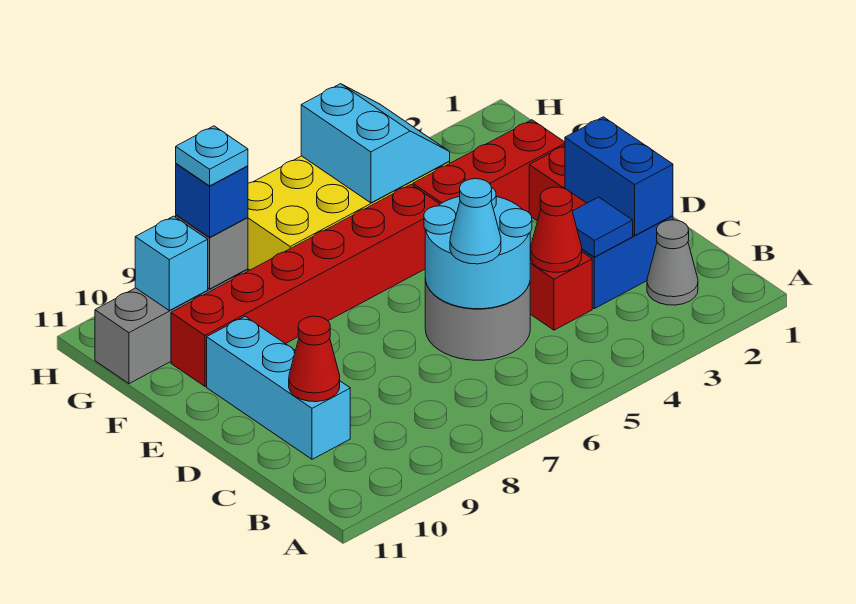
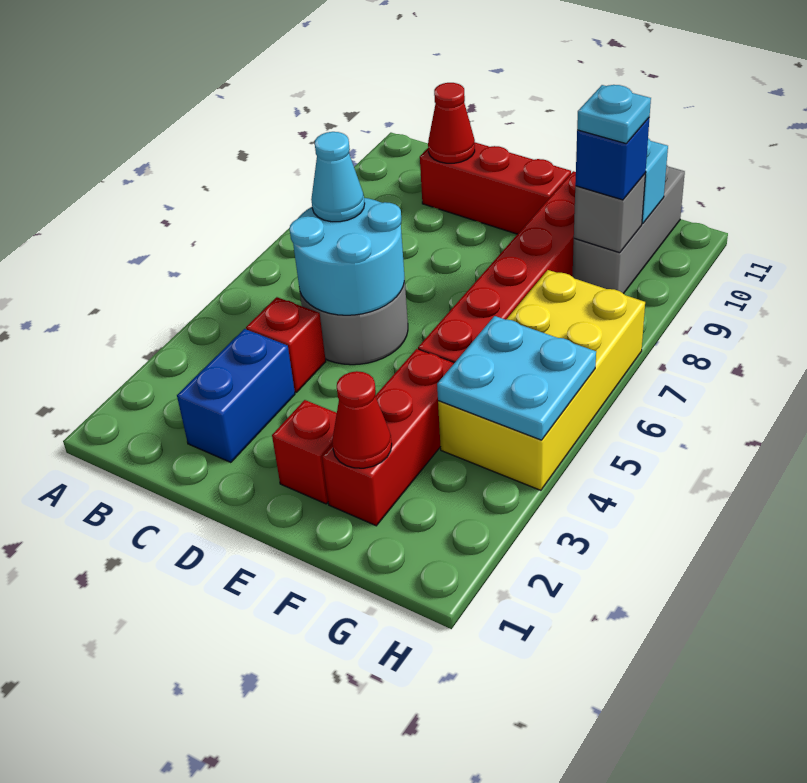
grey 1x1 cone [647,220,698,305] -> none
blue 1x2 brick [565,117,673,235] -> none
blue 1x1 tile [572,197,633,257] -> none
red 1x1 cone [531,187,582,272] -> red 1x1 cone moved to [332,371,392,468]
cyan 1x3 brick [207,317,350,459] -> red 1x3 brick [420,142,571,234]
cyan 2x2 slope [301,84,450,203] -> cyan 2x2 plate [437,316,596,440]

